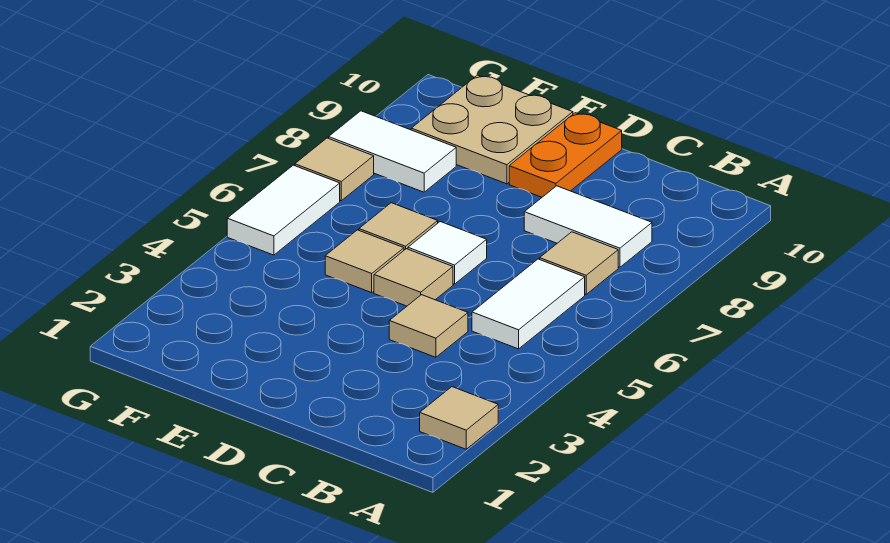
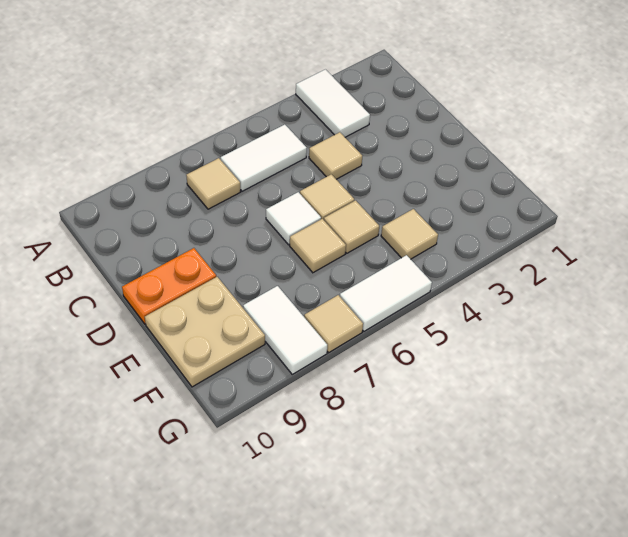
tan 1x1 tile [420,387,498,449] -> tan 1x1 tile moved to [381,209,438,259]
white 1x2 tile [524,186,652,267] -> white 1x2 tile moved to [296,69,370,137]

